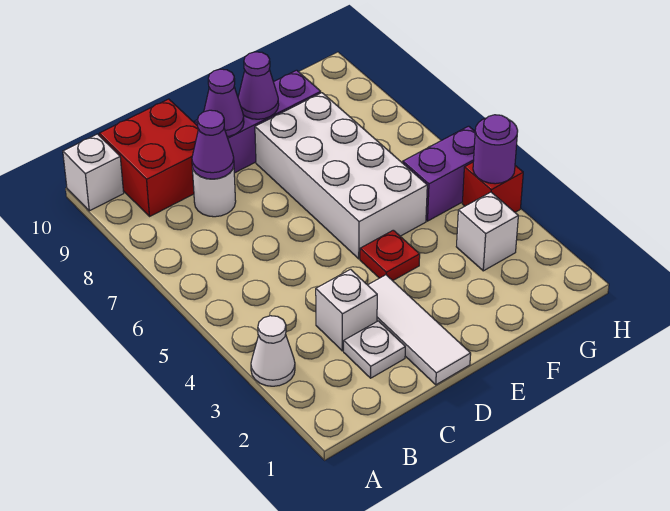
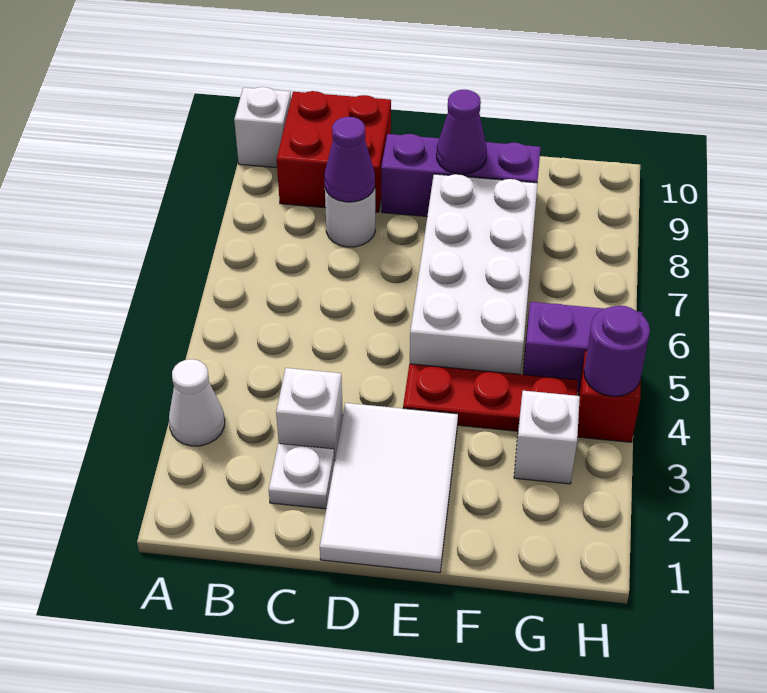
white 1x3 tile [368,275,471,385] -> white 2x3 tile [320,403,458,573]
purple 1x1 cone [204,69,244,137] -> none
red 1x1 plate [360,230,420,281] -> red 1x3 plate [403,364,578,431]

